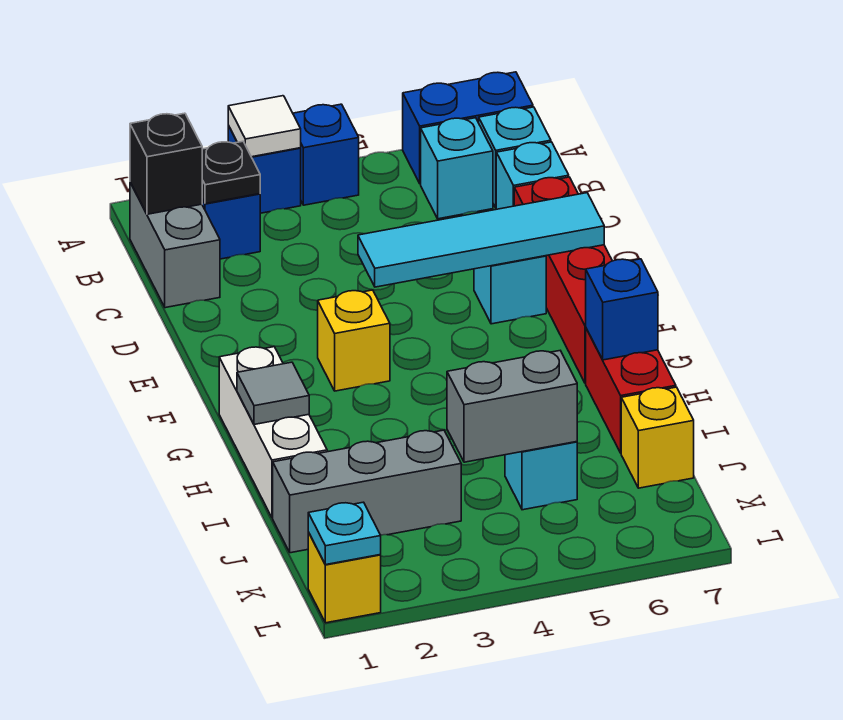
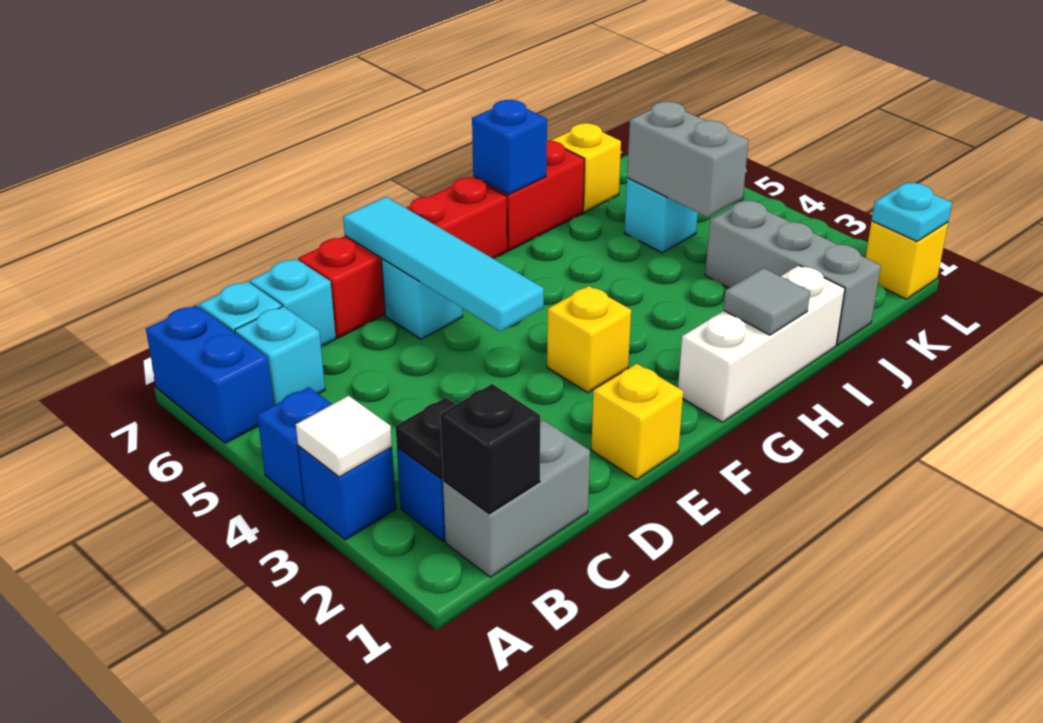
none -> yellow 1x1 brick [591,364,683,480]

